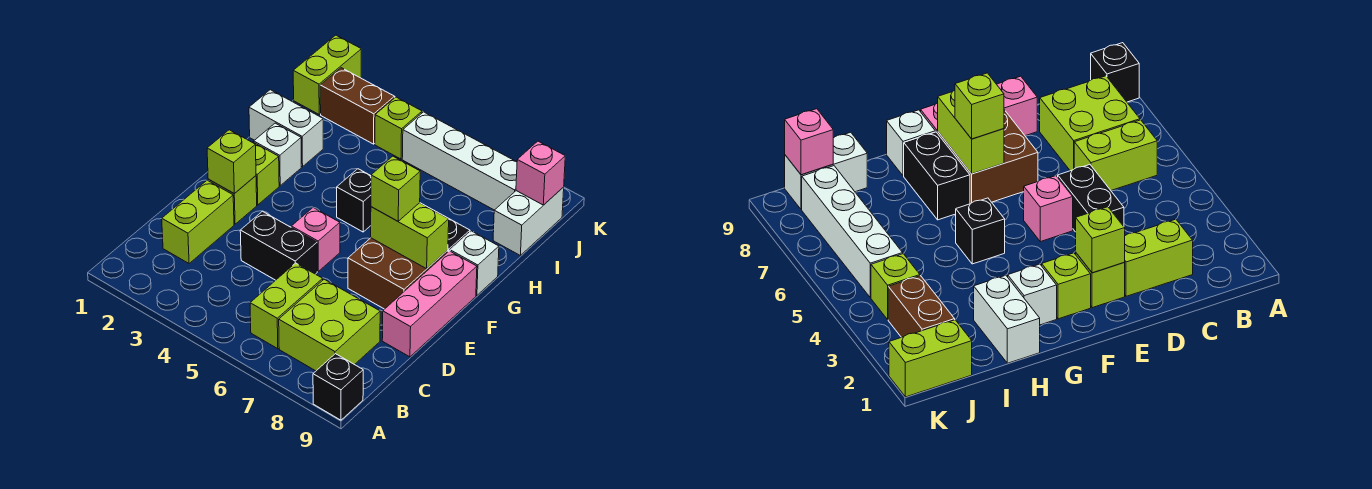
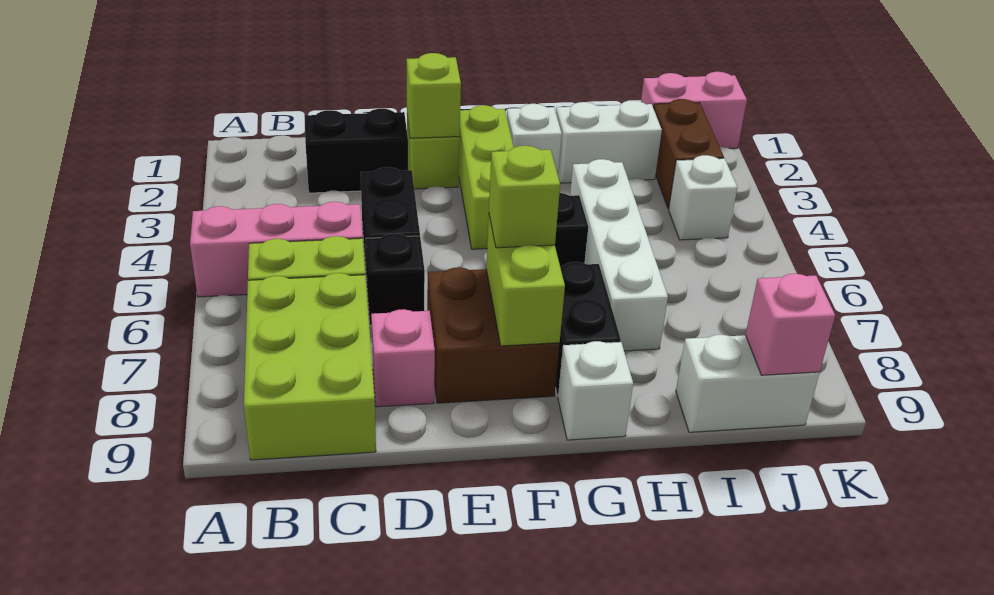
black 1x1 brick [313,354,363,420] -> black 1x1 brick moved to [366,234,425,325]
lime 2x2 brick [279,279,380,371] -> lime 2x3 brick [244,273,376,460]
lime 1x2 brick [162,180,234,263] -> black 1x2 brick [305,109,408,193]
pink 1x3 brick [382,251,477,357] -> pink 1x3 brick moved to [190,202,363,297]
pink 1x1 brick [291,208,340,271] -> pink 1x1 brick moved to [371,309,435,407]
lime 1x1 brick [252,142,279,205] -> lime 1x3 brick [459,105,514,249]
white 1x2 brick [249,90,323,167] -> white 1x2 brick turned to [556,101,662,183]
lime 1x2 brick [293,35,361,114] -> pink 1x2 brick [641,72,747,149]
lime 1x1 brick [375,97,422,159] -> white 1x1 brick [669,155,737,240]
white 1x4 brick [402,112,517,210] -> white 1x4 brick moved to [570,159,668,351]

